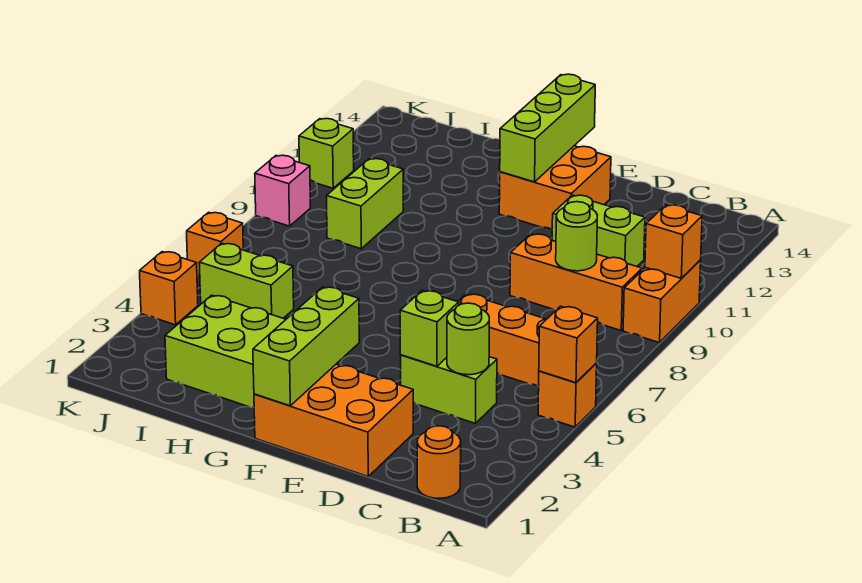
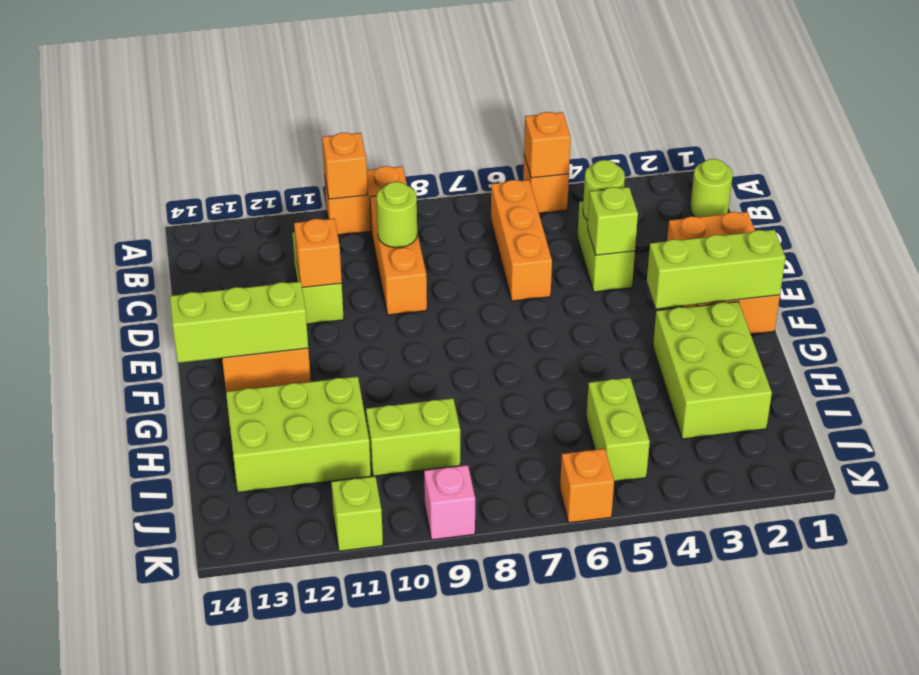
orange 1x1 round brick [417,426,461,498] -> lime 1x1 round brick [690,159,733,217]
none -> lime 2x3 brick [226,376,371,492]
orange 1x1 brick [140,252,198,325] -> orange 1x1 brick moved to [294,218,342,288]

